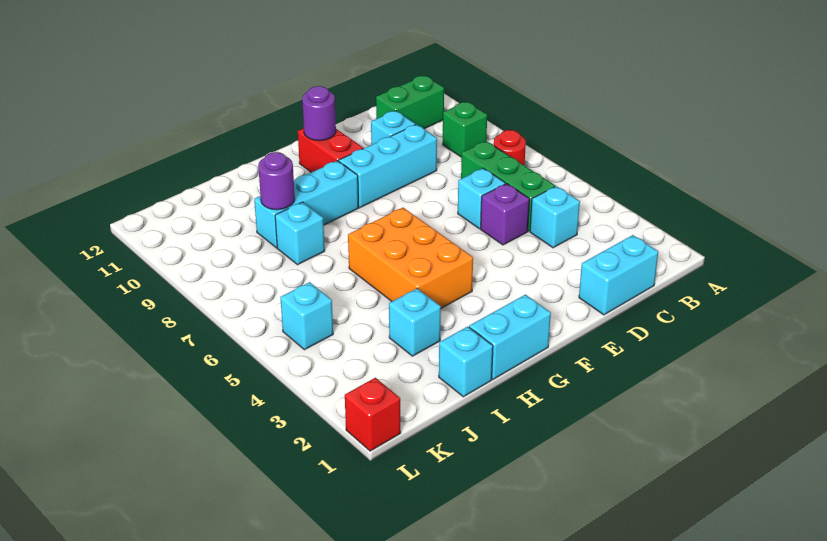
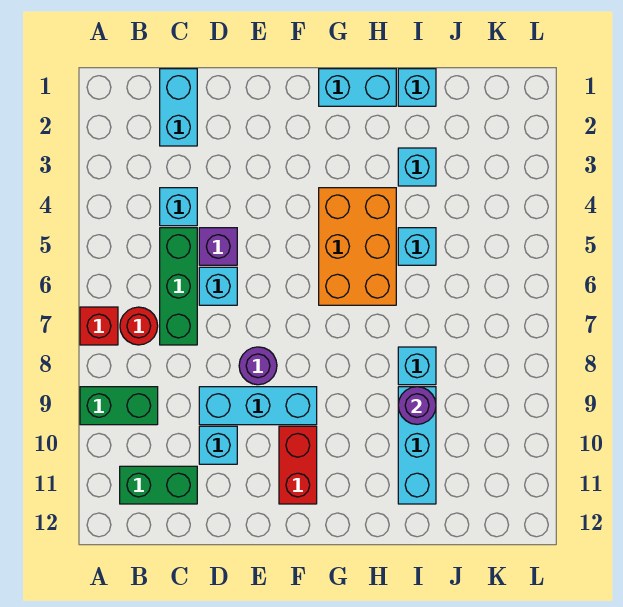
green 1x1 brick [443,102,487,157] -> green 1x2 brick [80,387,158,425]
cyan 1x2 brick [579,235,658,315] -> cyan 1x2 brick turned to [160,69,197,146]
purple 1x1 round brick [302,86,336,141] -> purple 1x1 round brick moved to [239,347,277,385]
cyan 1x3 brick [254,161,359,248] -> cyan 1x3 brick turned to [398,387,436,504]
cyan 1x1 brick [280,282,333,350] -> cyan 1x1 brick moved to [398,228,436,265]
red 1x1 brick [345,378,401,451] -> red 1x1 brick moved to [80,307,118,345]

